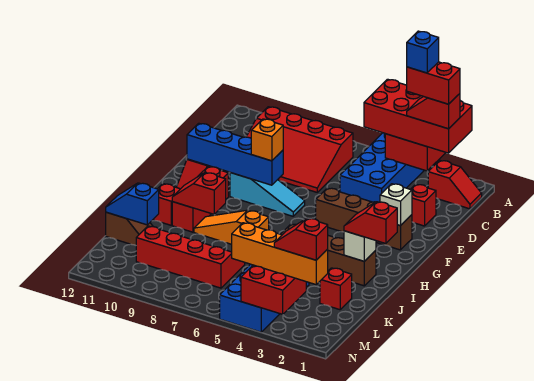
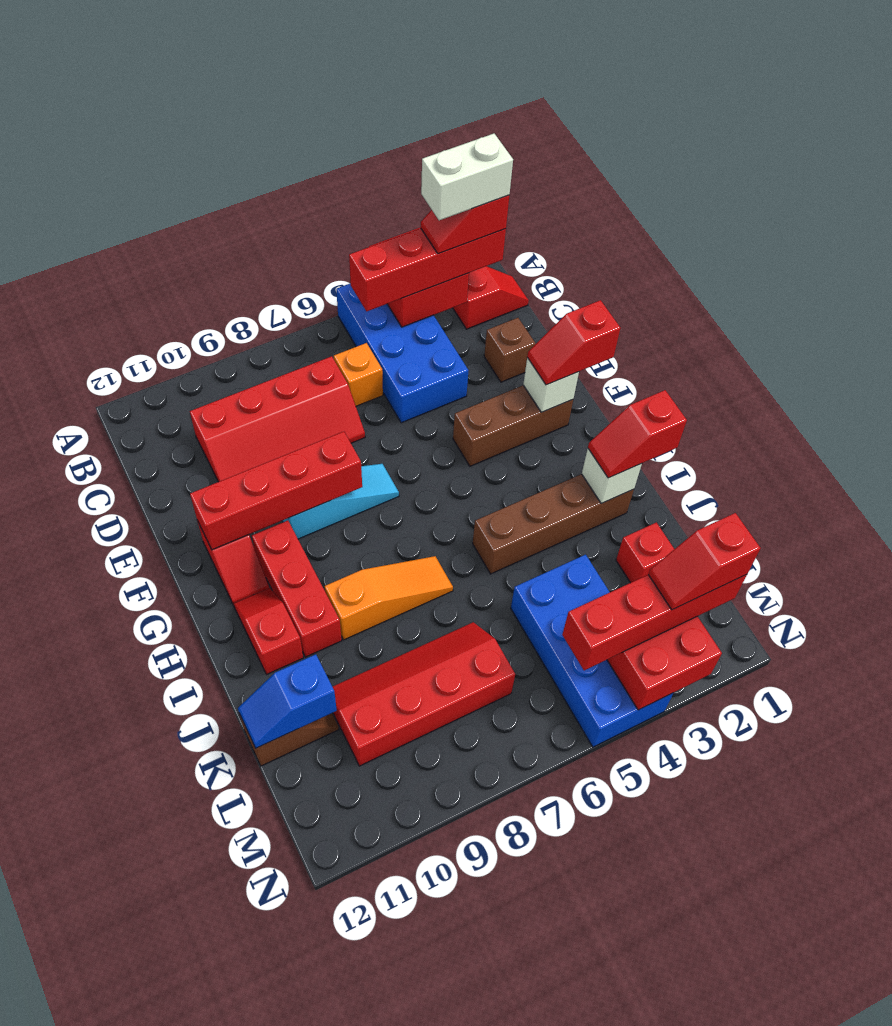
red 2x4 brick [364,79,472,153] -> red 1x4 brick [349,228,506,311]
red 1x2 brick [407,62,460,104] -> white 1x2 brick [421,134,513,220]
blue 1x1 brick [407,31,439,73] -> none
red 3x4 slope [246,107,353,192] -> red 2x4 slope [190,356,365,482]
red 1x1 brick [411,184,436,226] -> brown 1x1 brick [484,318,535,382]
brown 1x4 brick [316,188,412,250] -> brown 1x3 brick [453,385,573,466]
blue 1x4 brick [187,123,283,185] -> red 1x4 brick [190,432,362,550]
orange 1x1 brick [251,119,283,161] -> orange 1x1 brick moved to [334,343,383,406]
orange 1x3 slope [194,210,269,244] -> orange 1x3 slope turned to [325,556,453,640]
red 1x2 slope [172,173,226,214] -> red 1x2 slope moved to [527,300,620,385]
orange 1x4 brick [232,223,328,285] -> red 1x4 brick [562,574,747,670]

